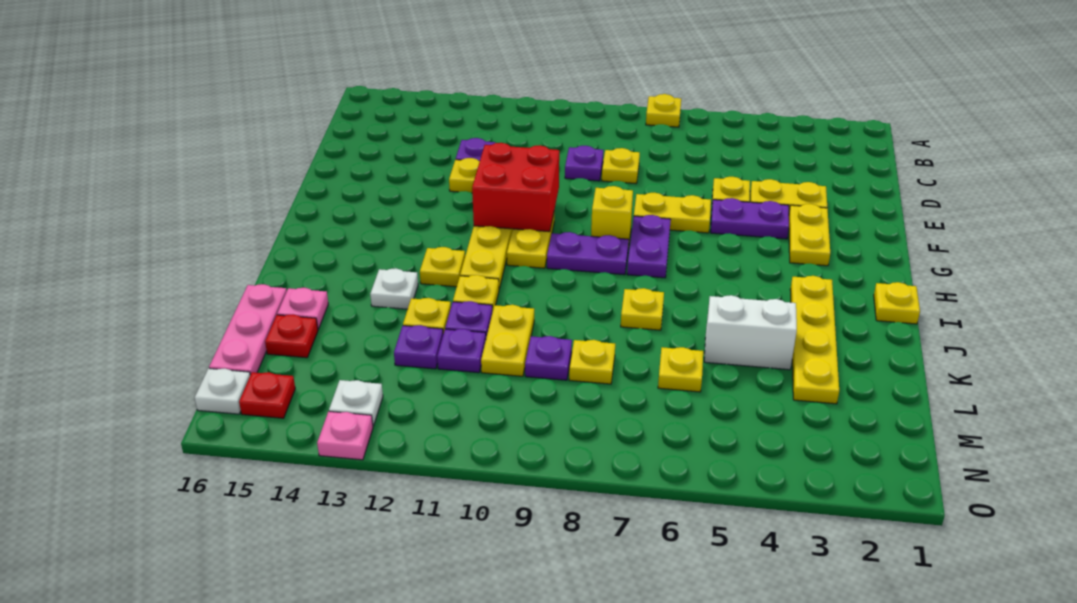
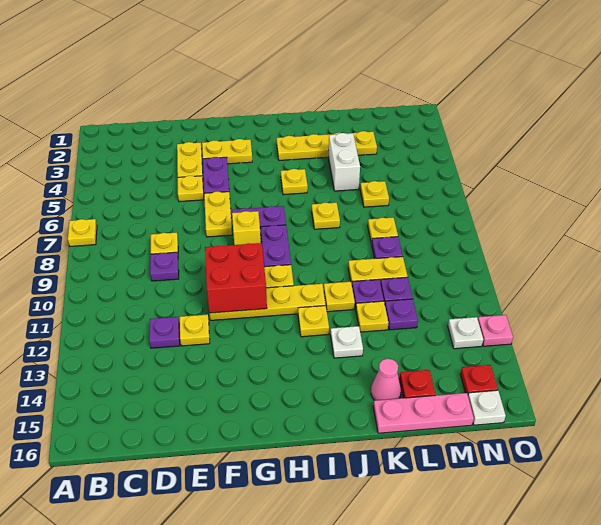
yellow 1x1 plate [874,282,920,324] -> yellow 1x1 plate moved to [281,169,308,195]
pink 1x1 plate [277,288,328,329] -> pink 1x1 cone [371,359,401,400]

